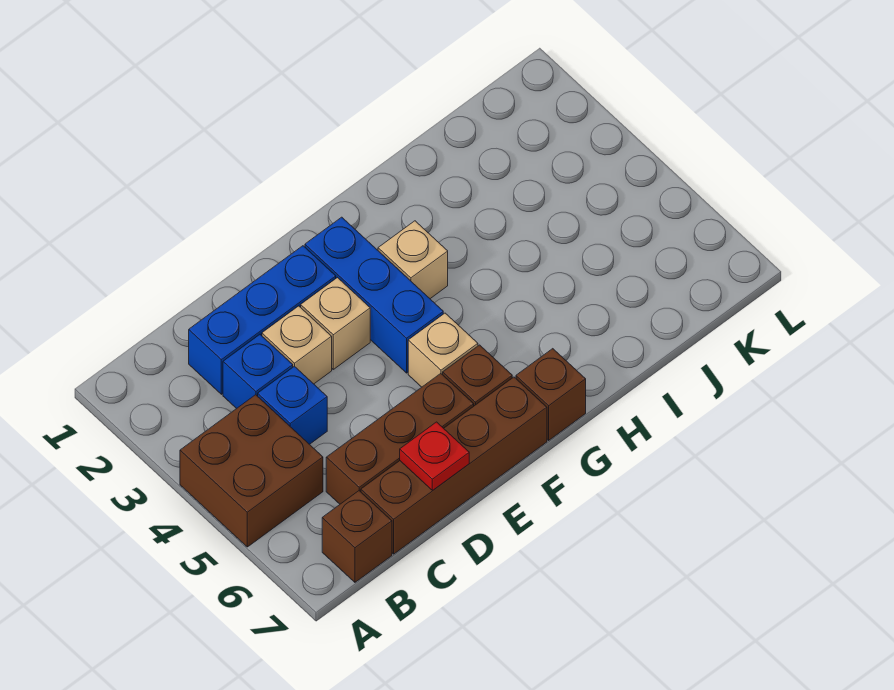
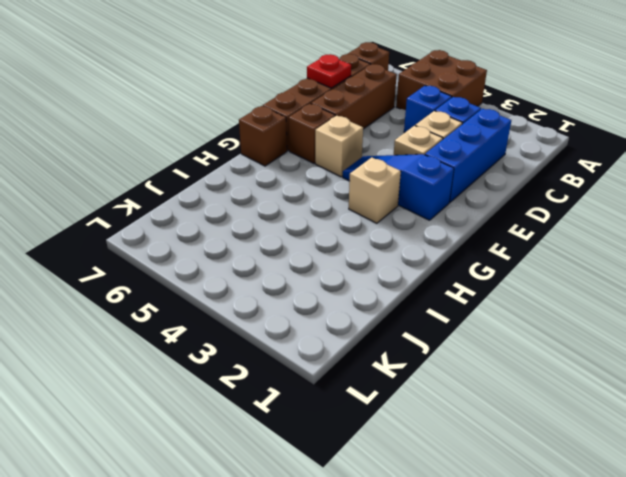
blue 1x3 brick [305,217,443,373] -> blue 1x3 slope [343,154,454,220]

